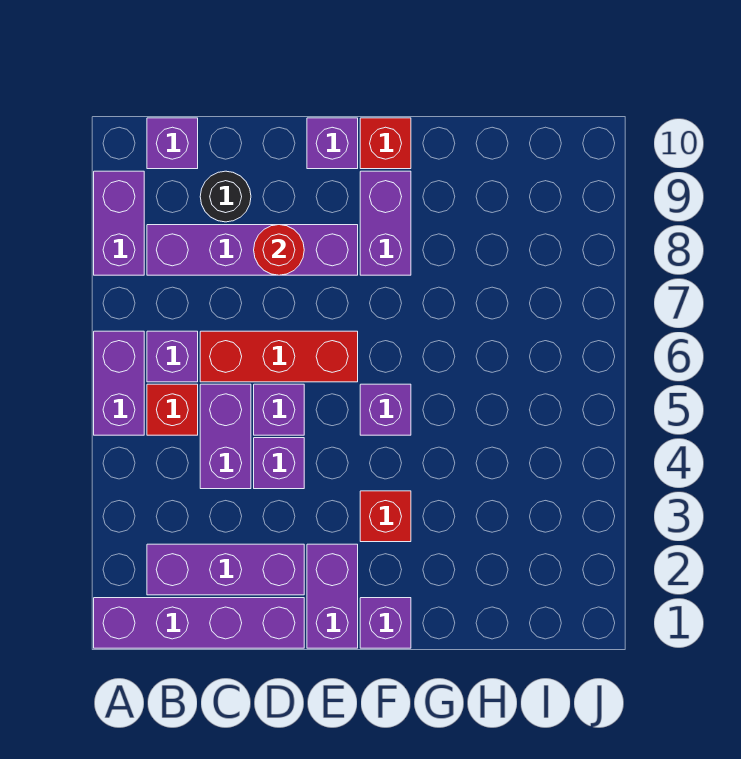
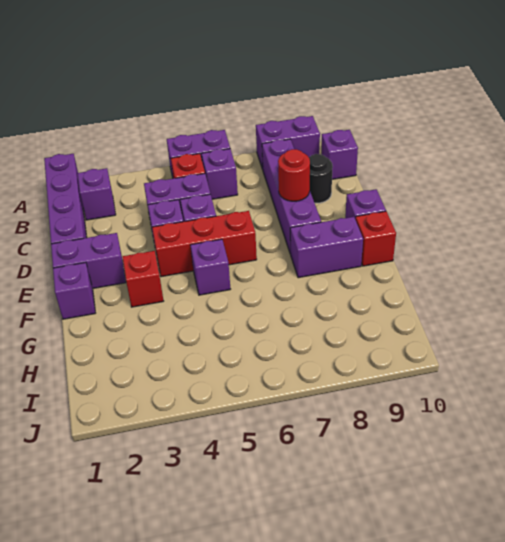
purple 1x3 brick [147,544,304,595] -> purple 1x1 brick [77,168,116,220]
red 1x3 brick [200,331,358,382] -> red 1x3 brick turned to [152,211,257,277]

